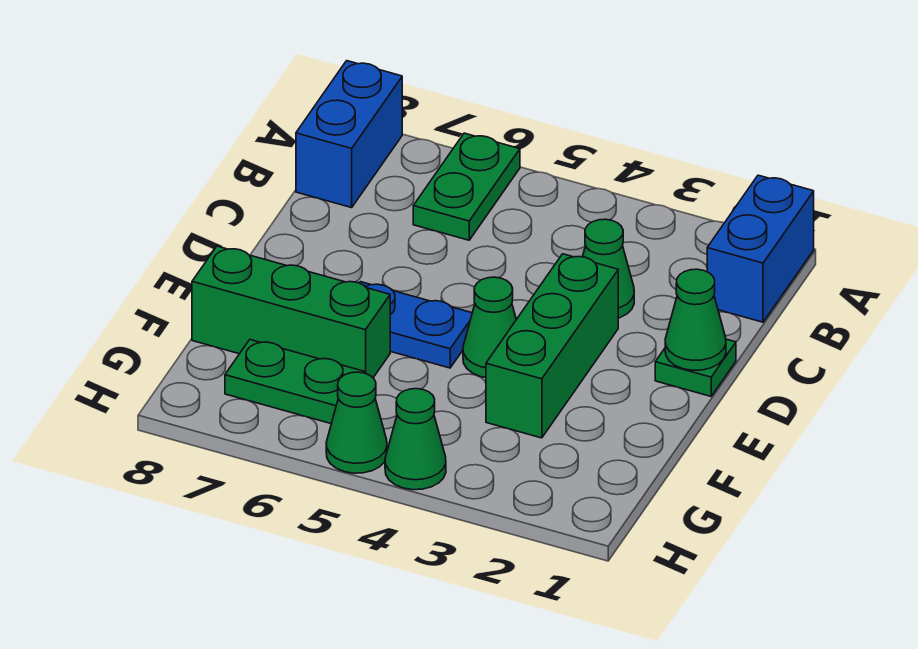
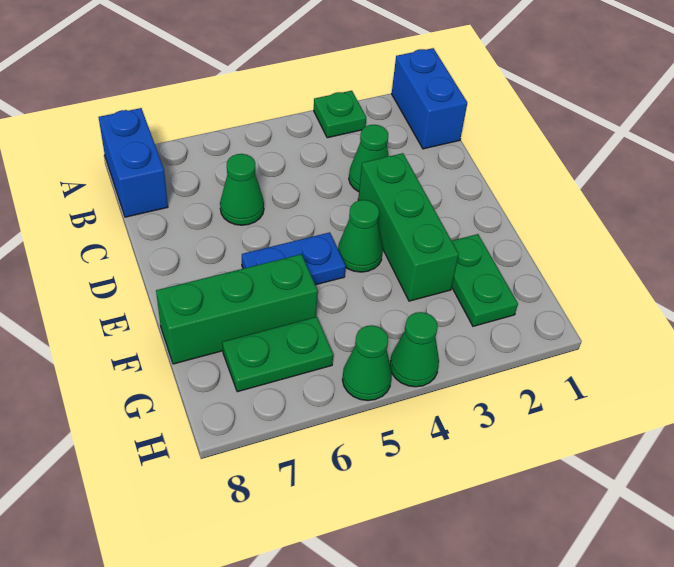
green 1x2 plate [413,133,520,240] -> green 1x2 plate moved to [452,234,518,326]
green 1x1 plate [655,339,736,396] -> green 1x1 plate moved to [314,91,366,138]
green 1x1 cone [665,269,726,370] -> green 1x1 cone moved to [220,154,264,225]

